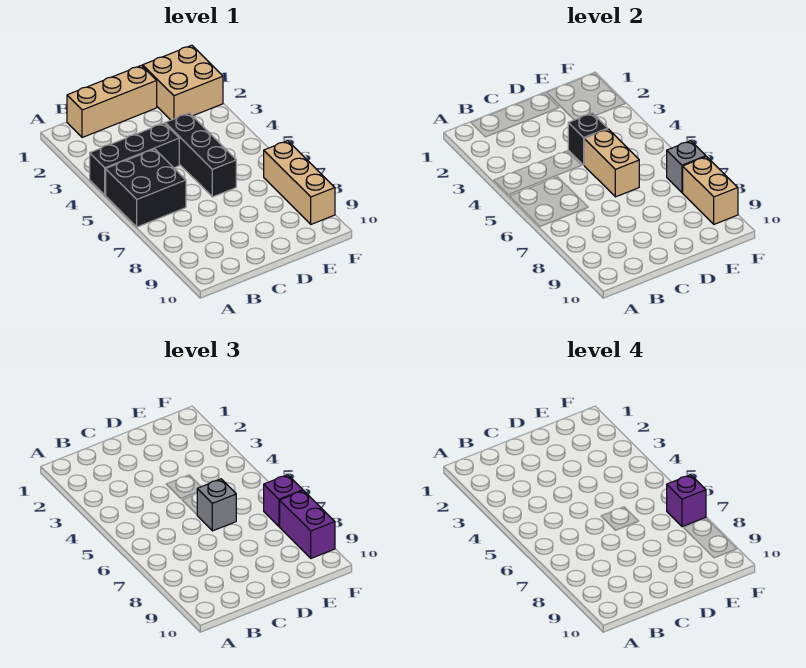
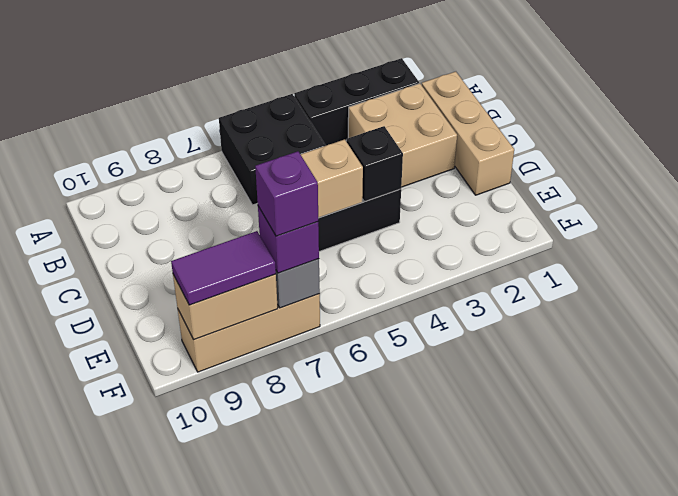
black 1x3 brick [90,123,179,195] -> black 1x3 brick turned to [294,58,419,146]
grey 1x1 brick [197,479,236,531] -> none
tan 2x2 brick [143,45,223,120] -> tan 2x2 brick moved to [348,83,457,187]
purple 1x2 brick [280,491,335,558] -> purple 1x2 tile [171,231,276,305]

